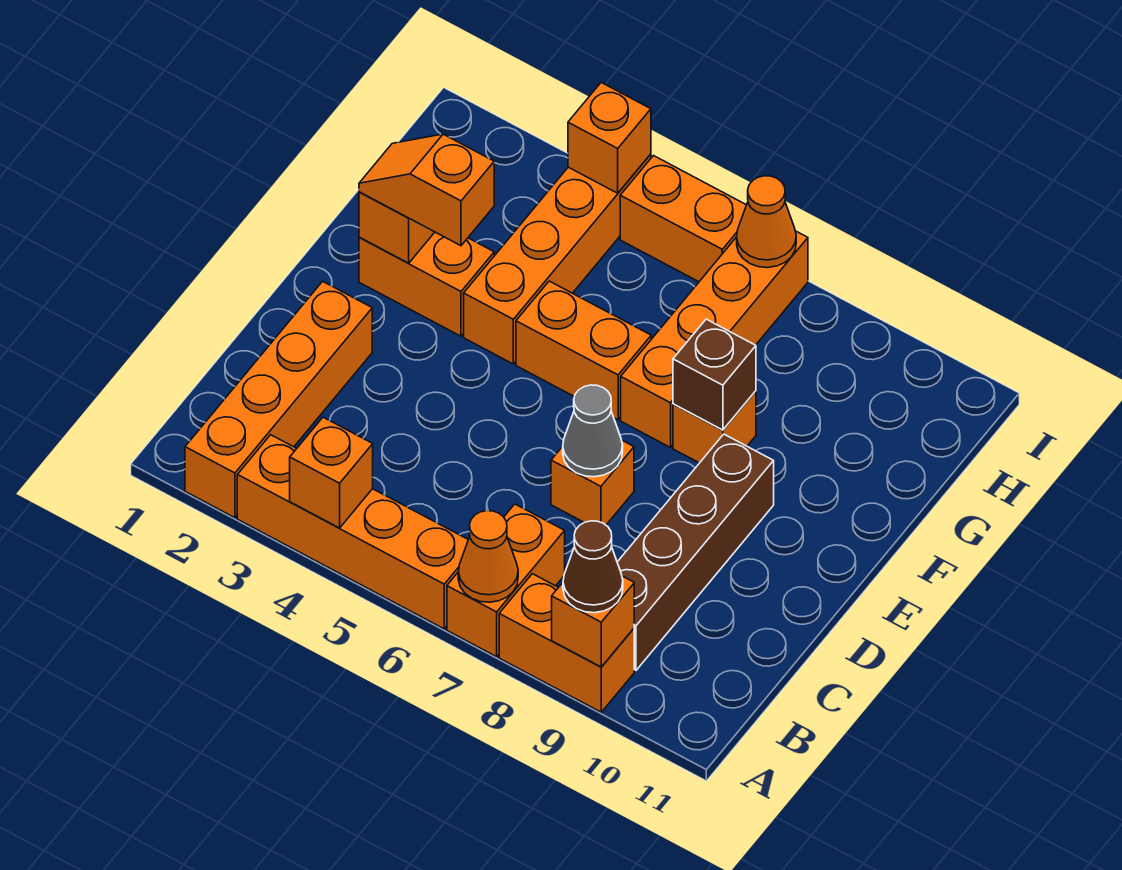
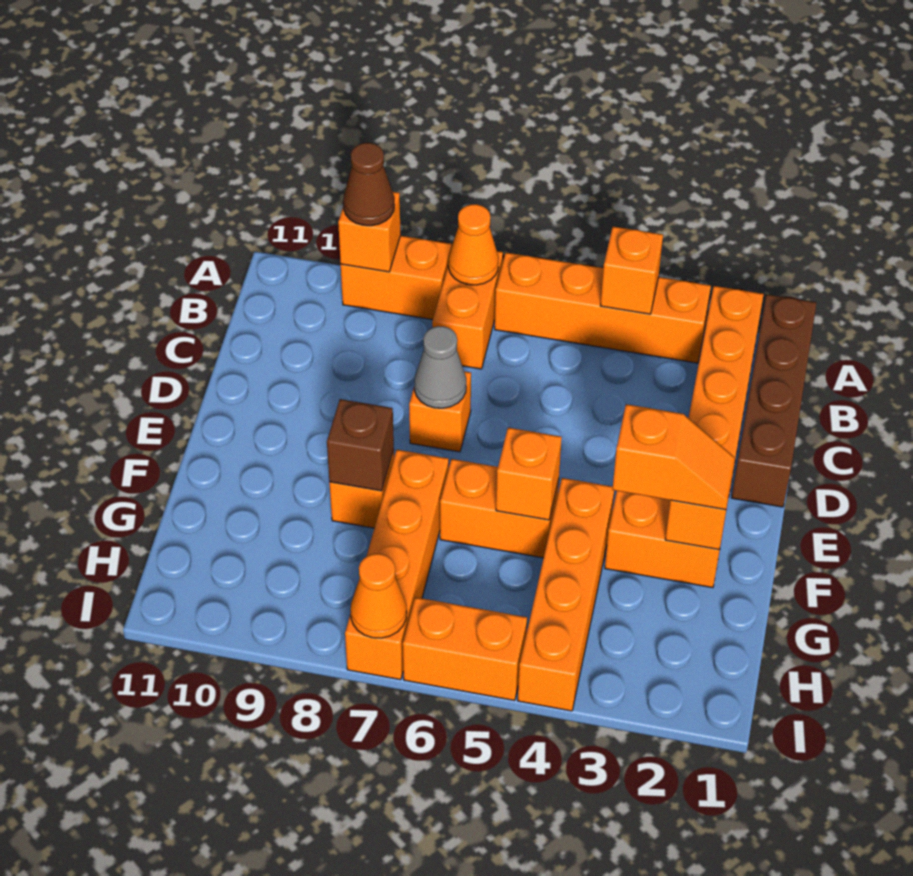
brown 1x4 brick [617,434,774,670] -> brown 1x4 brick moved to [731,294,817,507]
orange 1x1 brick [568,83,651,193] -> orange 1x1 brick moved to [496,428,562,520]

